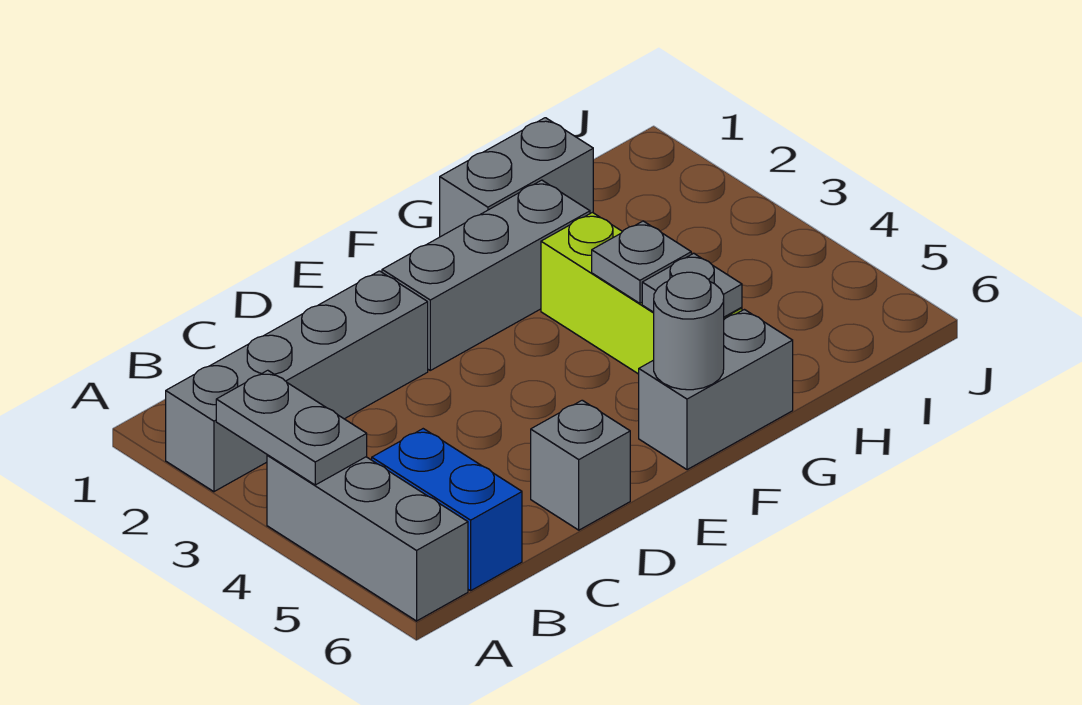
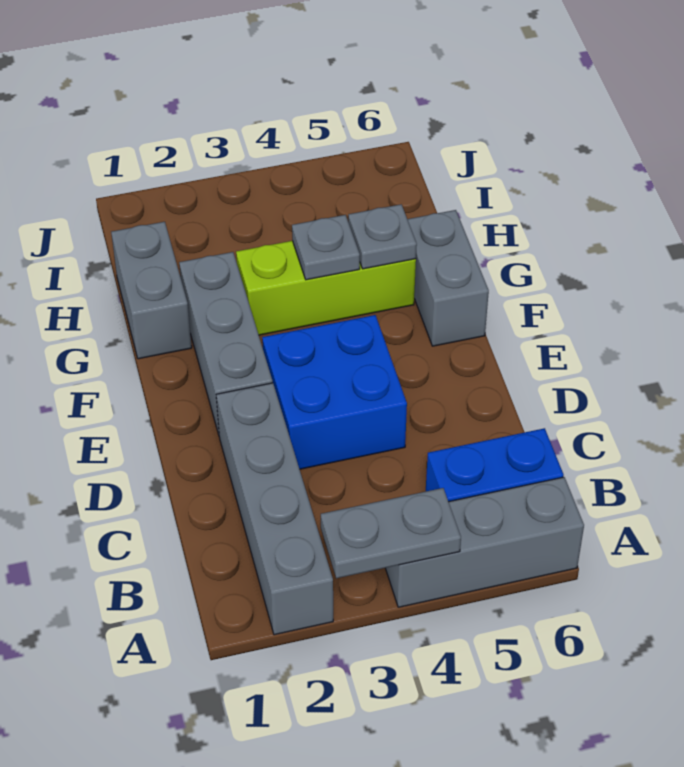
none -> blue 2x2 brick [262,315,407,469]
grey 1x1 brick [531,400,630,530] -> none
grey 1x1 round brick [654,272,724,390] -> none

